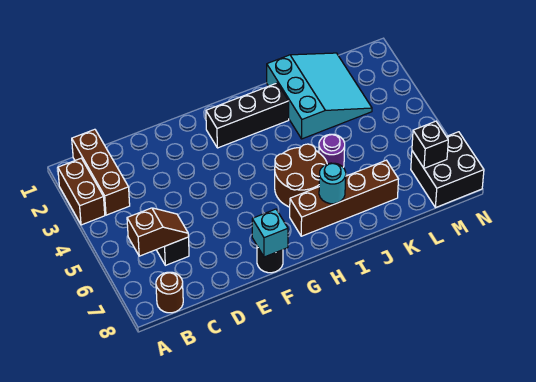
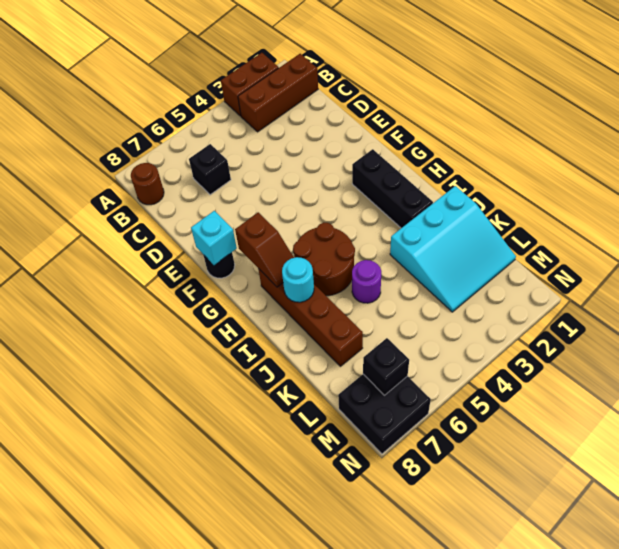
brown 1x2 slope [127,208,189,256] -> brown 1x2 slope moved to [235,212,294,287]

